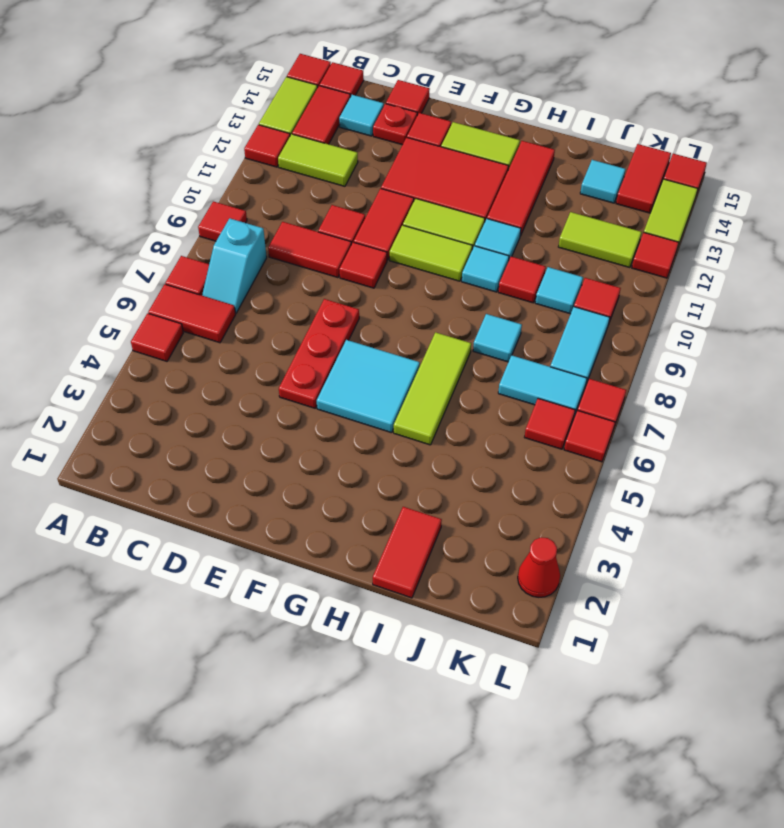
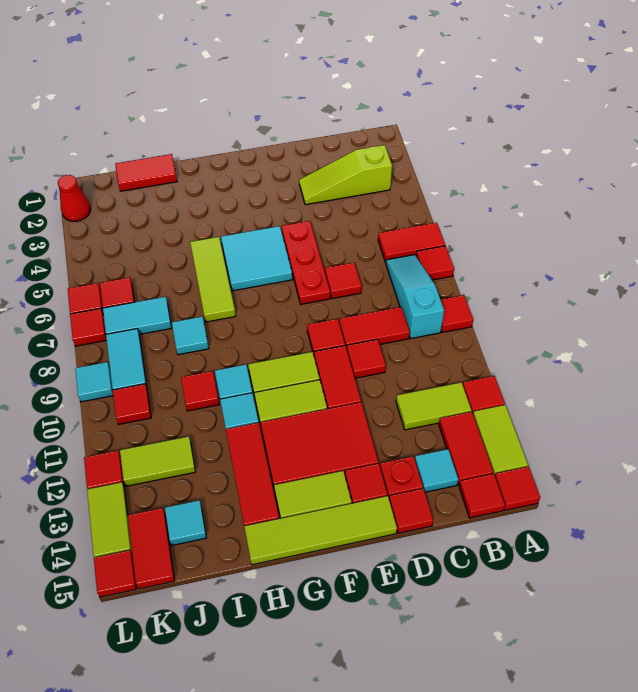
red 1x1 tile [131,313,183,361] -> red 1x1 tile moved to [325,263,362,299]
none -> lime 1x3 slope [299,145,392,205]
cyan 1x2 slope [202,218,267,313] -> cyan 1x3 slope [386,255,444,338]
none -> lime 1x4 tile [244,496,397,565]
red 1x2 tile [373,507,442,598] -> red 1x2 tile turned to [115,154,177,191]
cyan 1x1 tile [535,267,583,314] -> cyan 1x1 tile moved to [75,362,113,402]

